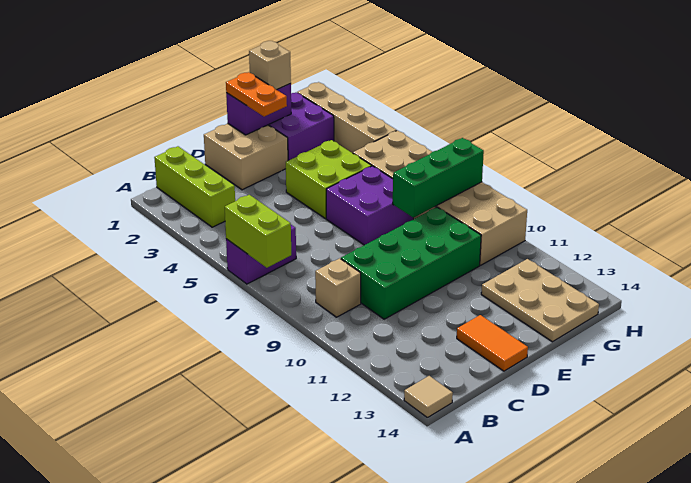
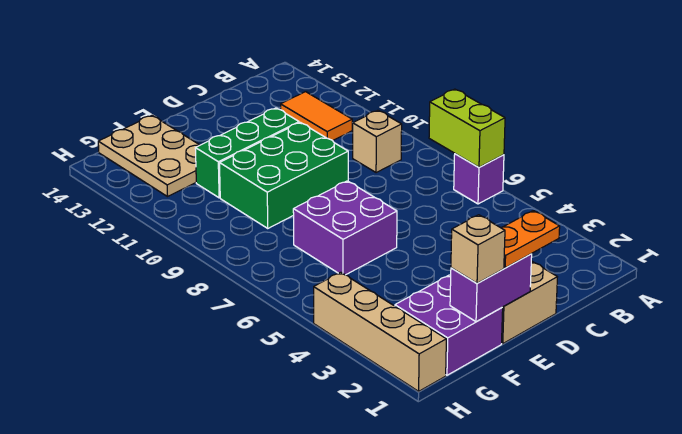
purple 1x2 brick [226,225,296,284] -> purple 1x1 brick [454,154,504,204]
tan 1x1 tile [404,376,453,418] -> none
lime 1x3 brick [154,146,235,227] -> none
green 2x4 brick [341,207,481,319] -> green 2x3 brick [220,122,348,228]
orange 1x2 tile [457,315,528,371] -> orange 1x2 tile moved to [281,92,352,141]
orange 1x2 plate [226,72,287,117] -> orange 1x2 plate turned to [501,211,560,268]
lime 2x2 brick [286,140,372,219] -> none
green 1x3 brick [393,138,484,218] -> green 1x3 brick moved to [195,108,299,198]
tan 2x6 brick [353,131,527,265] -> none

